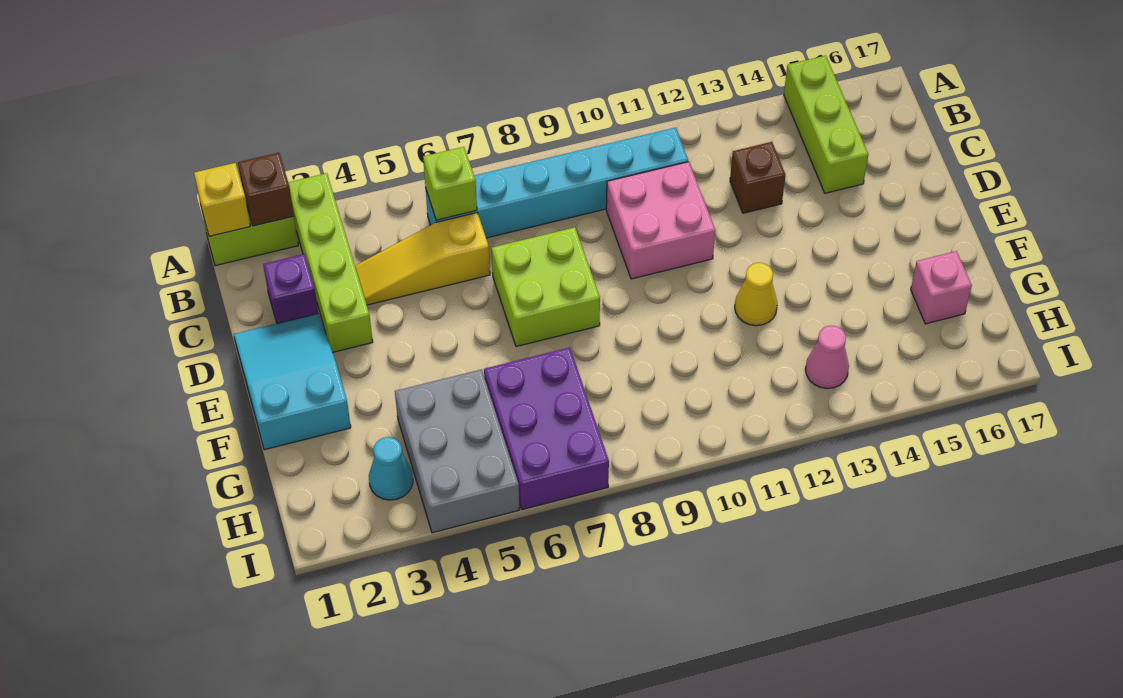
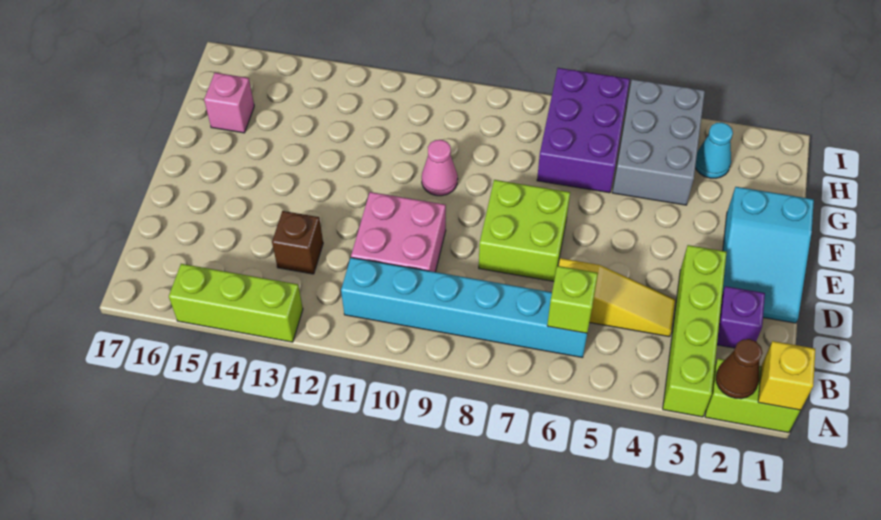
brown 1x1 brick [238,153,294,226] -> brown 1x1 cone [716,339,762,399]
lime 1x3 brick [784,56,868,193] -> lime 1x3 brick turned to [169,264,303,342]
yellow 1x1 cone [735,263,777,326] -> none
pink 1x1 cone [805,326,849,389] -> pink 1x1 cone moved to [422,140,458,196]

